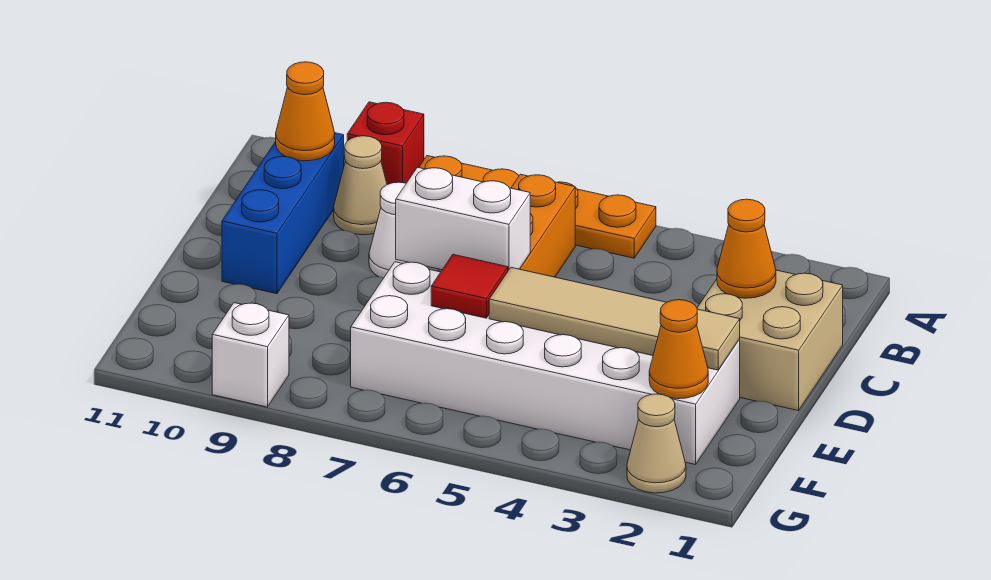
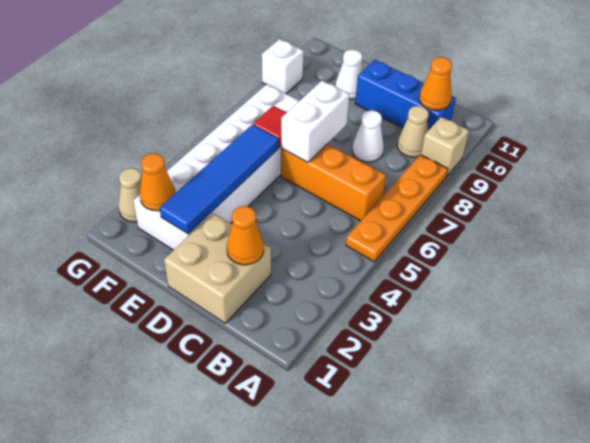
red 1x1 brick [347,102,424,185] -> tan 1x1 brick [421,117,469,177]
tan 1x4 tile [489,268,740,370] -> blue 1x4 tile [160,124,279,234]
none -> white 1x1 cone [335,50,362,99]

